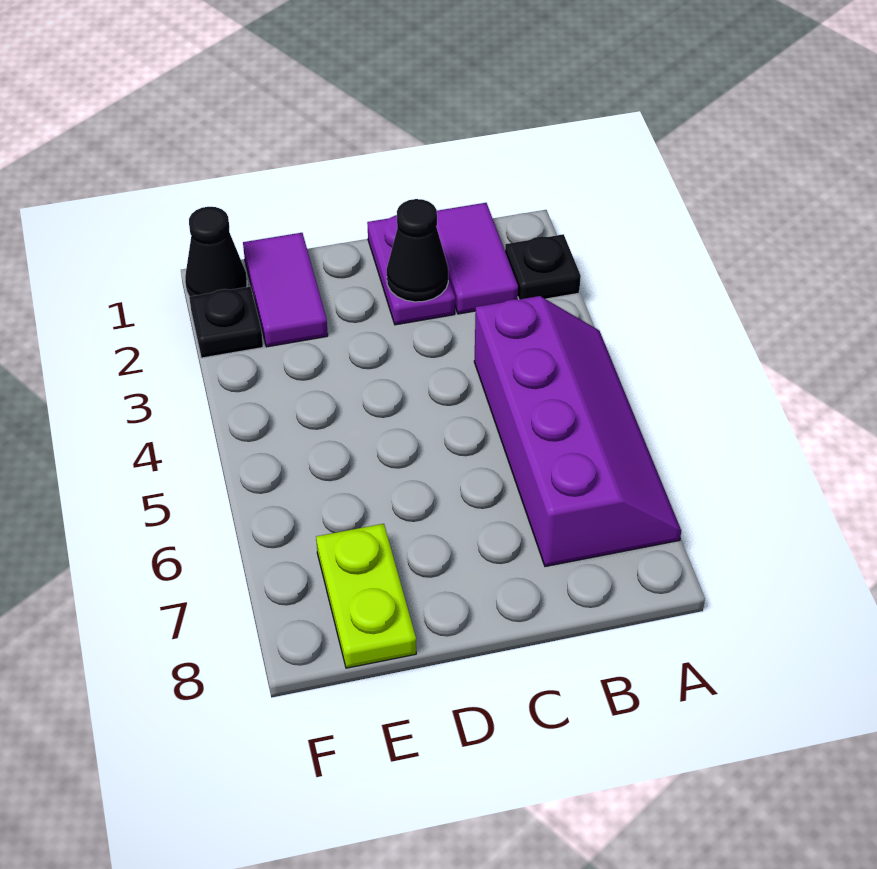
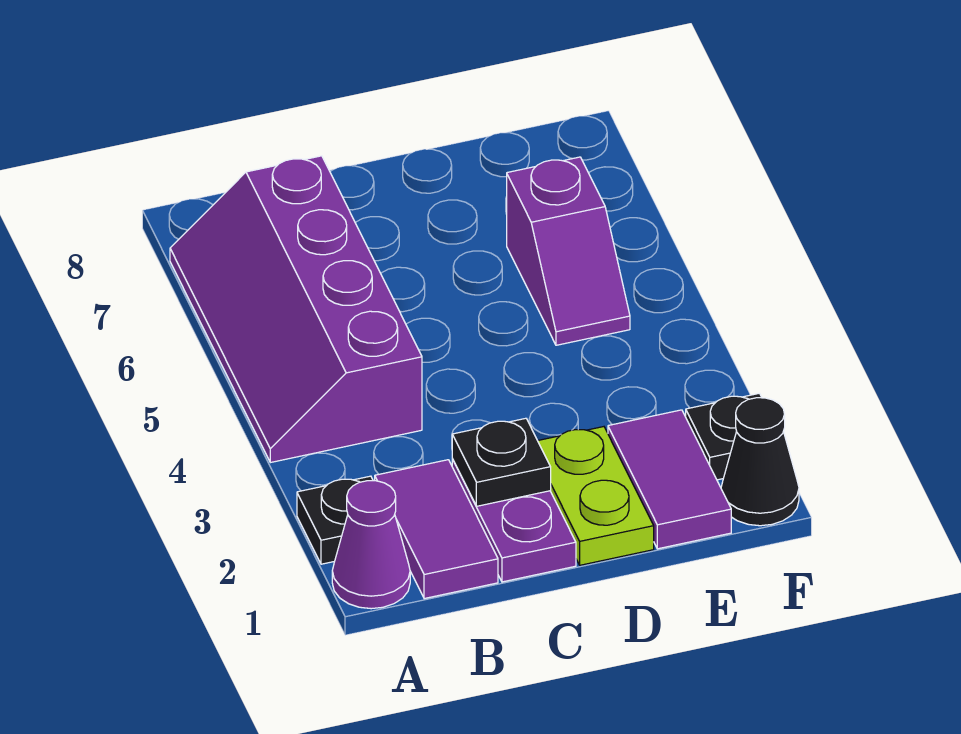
none -> purple 1x1 cone [332,481,410,609]
black 1x1 cone [387,199,448,302] -> black 1x1 plate [452,418,551,506]
none -> purple 1x2 slope [507,157,630,345]
lime 1x2 plate [316,524,416,668] -> lime 1x2 plate moved to [538,427,654,565]

